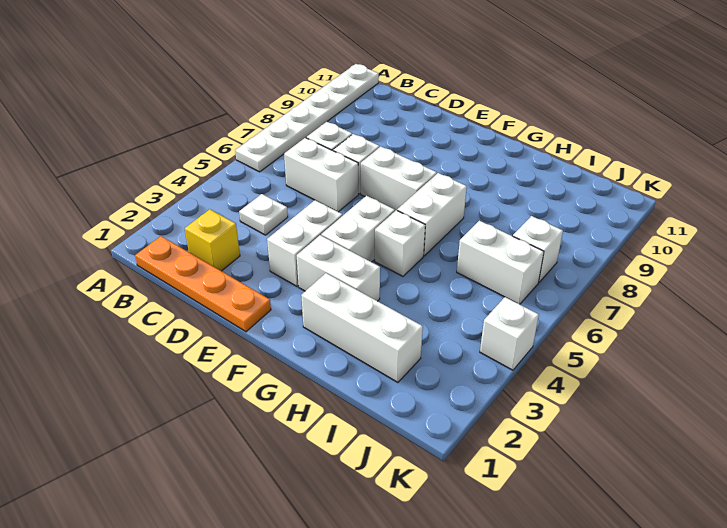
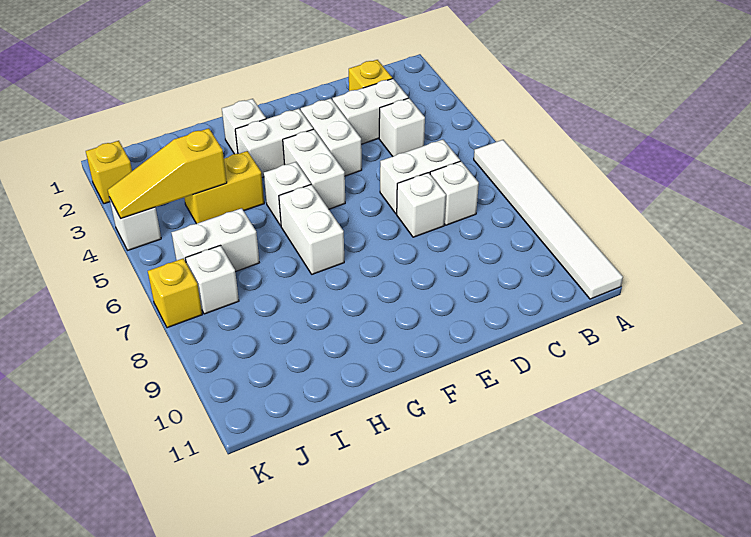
white 1x6 plate [235,64,379,172] -> white 1x6 tile [474,140,623,299]
orange 1x4 plate [135,236,271,332] -> none
white 1x1 plate [239,194,288,235] -> white 1x1 brick [379,98,425,156]
white 1x2 brick [361,147,437,211] -> white 1x2 brick moved to [333,79,408,144]
white 1x3 brick [301,273,423,382] -> white 1x1 brick [222,99,266,154]
none -> yellow 1x2 brick [184,151,264,224]
none -> yellow 1x3 slope [108,128,227,218]
none -> yellow 1x1 brick [86,141,132,204]
none -> yellow 1x1 brick [148,258,202,328]

